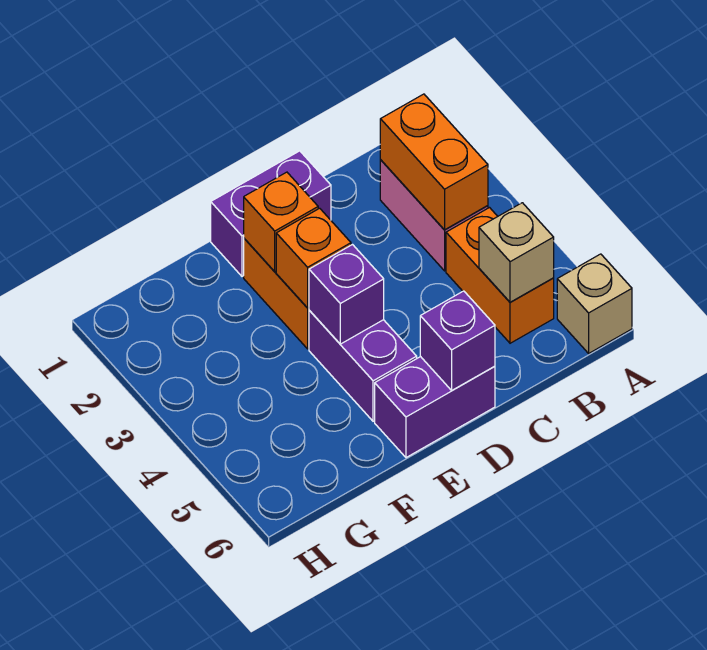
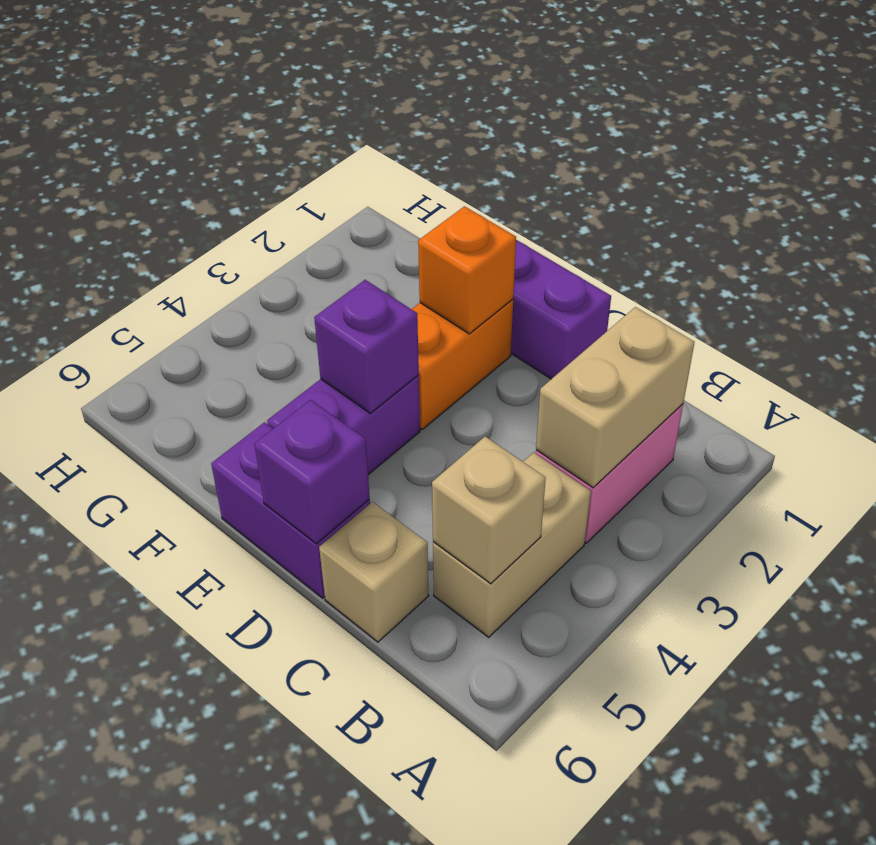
tan 1x1 brick [557,254,632,353] -> tan 1x1 brick moved to [319,502,429,642]
orange 1x2 brick [380,94,488,230] -> tan 1x2 brick [536,307,695,488]
orange 1x2 brick [446,208,554,343] -> tan 1x2 brick [433,453,591,637]
orange 1x1 brick [276,208,351,308] -> none

